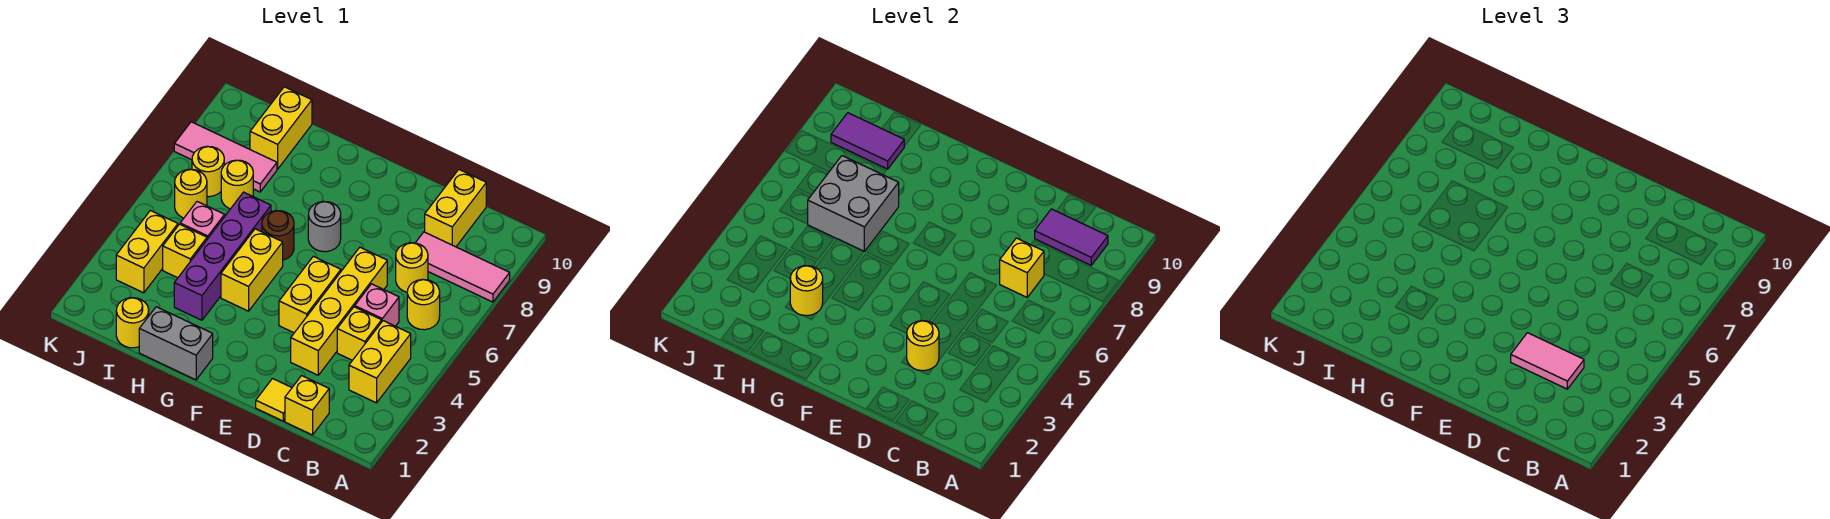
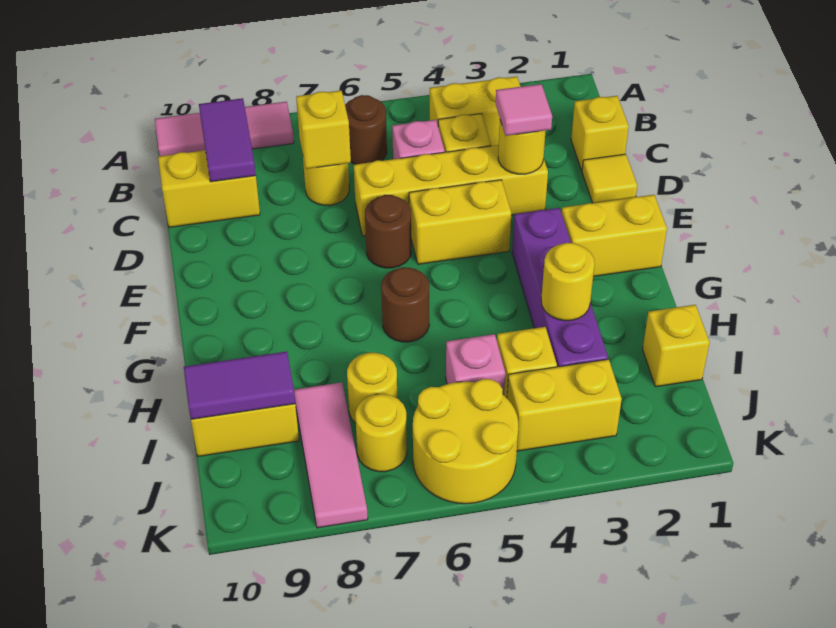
pink 1x3 tile [416,232,510,302] -> pink 1x3 tile turned to [155,102,294,156]
yellow 1x1 round brick [407,279,440,330] -> brown 1x1 round brick [345,95,387,164]
pink 1x2 tile [1511,333,1584,389] -> pink 1x1 tile [496,84,552,136]
none -> brown 1x1 round brick [365,195,411,268]
grey 1x1 round brick [308,201,341,252] -> none
grey 1x2 brick [139,307,213,380] -> none
yellow 1x2 brick [221,229,283,311] -> yellow 1x2 brick moved to [562,195,667,277]
purple 1x4 brick [174,192,271,320] -> purple 1x4 brick turned to [512,208,608,367]
grey 2x2 brick [808,156,899,251] -> none
yellow 1x1 round brick [116,298,149,348] -> yellow 1x1 brick [643,305,710,387]
purple 1x2 tile [831,113,904,169] -> purple 1x2 tile turned to [184,352,295,419]
yellow 1x1 round brick [175,169,207,218] -> yellow 2x2 round brick [413,379,518,504]

